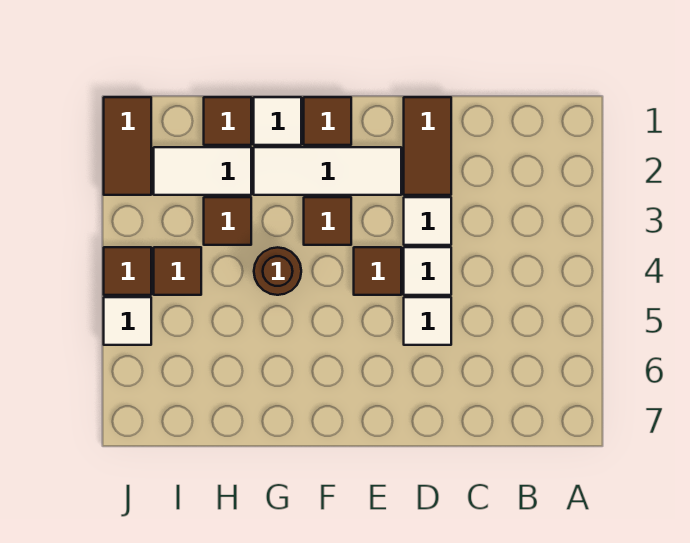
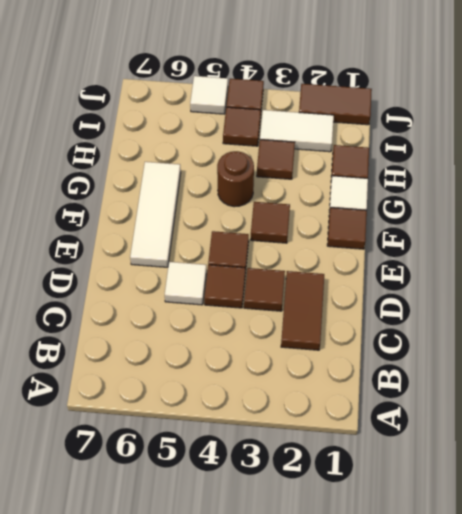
brown 1x2 tile [404,97,451,195] -> brown 1x2 tile turned to [281,271,324,350]
white 1x1 tile [404,197,451,245] -> brown 1x1 tile [244,268,285,311]
white 1x1 tile [404,247,451,295] -> brown 1x1 tile [204,265,245,308]
white 1x3 tile [254,147,401,195] -> white 1x3 tile moved to [130,162,181,267]
white 1x2 tile [154,147,251,195] -> white 1x2 tile turned to [260,110,334,152]

